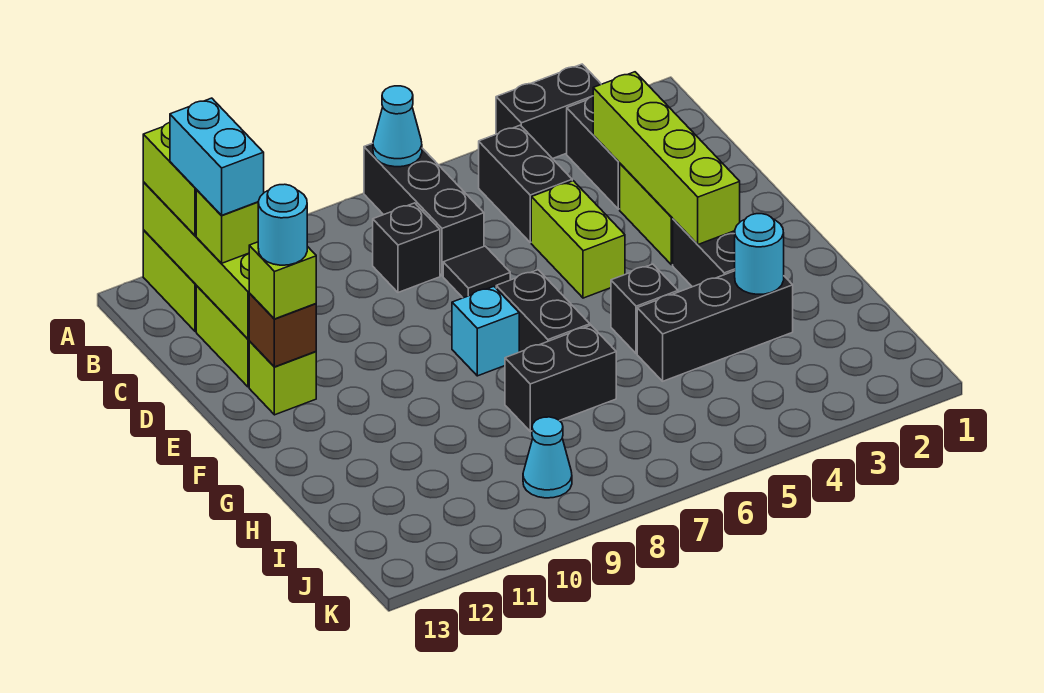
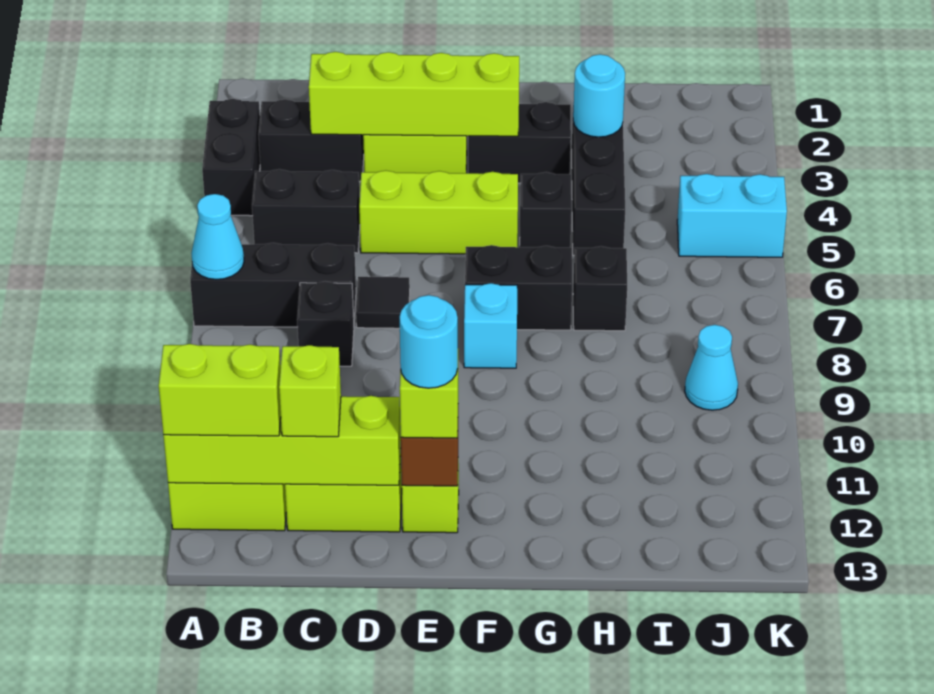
cyan 1x2 brick [170,98,264,216] -> cyan 1x2 brick moved to [677,174,787,257]
lime 1x2 brick [531,181,625,298] -> lime 1x3 brick [359,171,518,254]
black 1x2 brick [505,325,616,431] -> black 1x1 brick [573,246,627,331]

